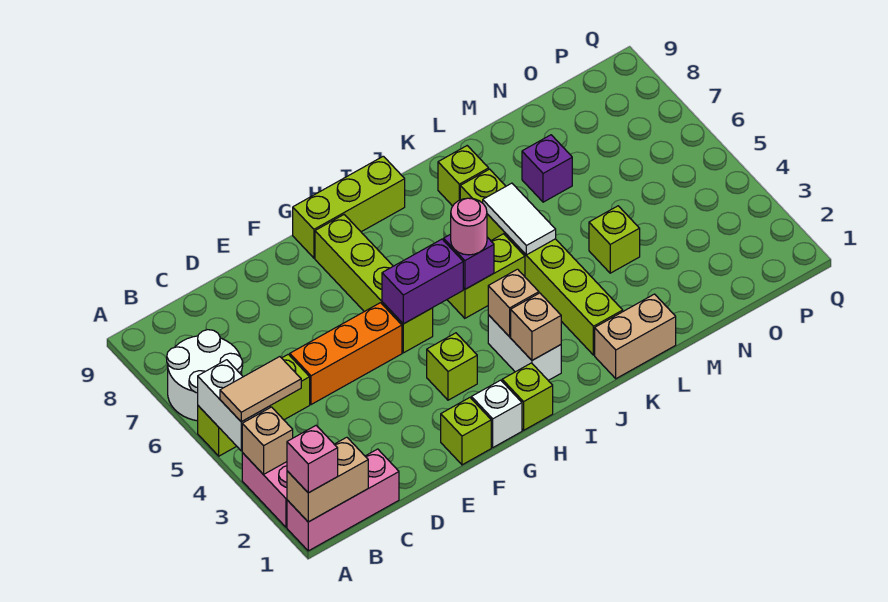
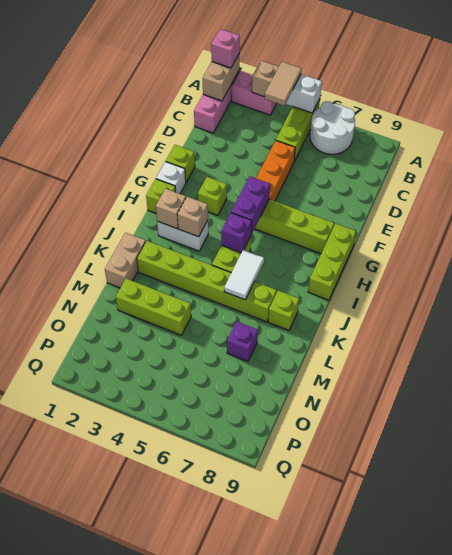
pink 1x1 round brick [451,198,487,255] -> none
white 1x2 tile [483,183,556,255] -> white 1x2 tile turned to [224,250,264,300]
lime 1x1 brick [589,206,640,273] -> lime 1x3 brick [116,279,191,335]

